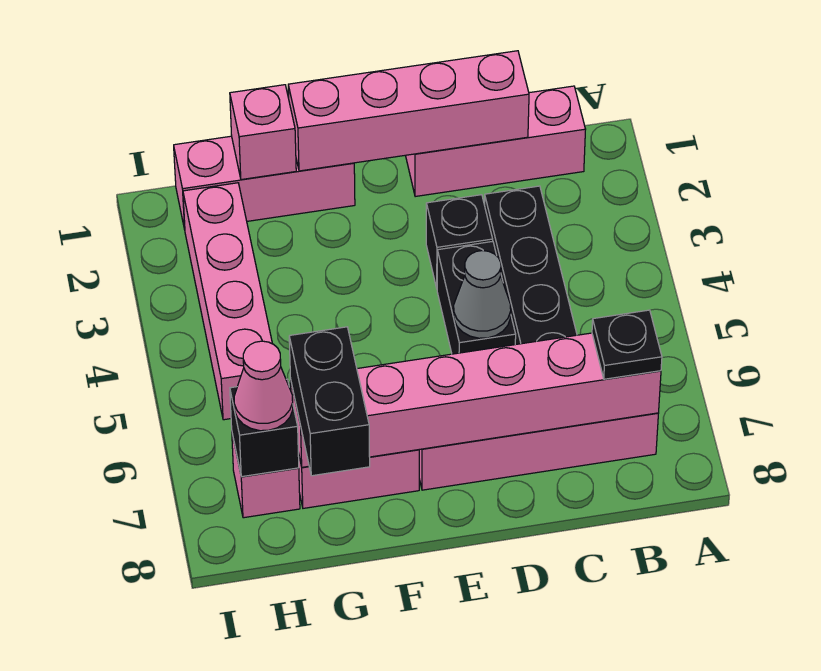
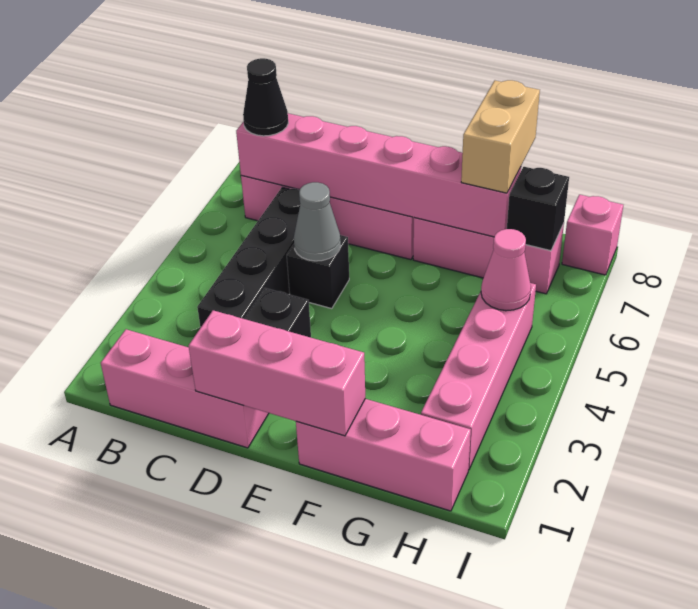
black 1x1 plate [592,310,662,379] -> black 1x1 cone [243,58,288,136]
pink 1x4 brick [288,51,529,171] -> pink 1x3 brick [188,310,365,436]
black 1x2 brick [437,241,516,354] -> black 1x1 brick [287,235,349,309]
pink 1x1 brick [230,85,296,180] -> pink 1x1 brick moved to [562,195,623,275]
black 1x2 brick [289,327,370,476] -> tan 1x2 brick [461,80,540,193]
pink 1x1 cone [234,341,293,431] -> pink 1x1 cone moved to [481,229,531,311]

